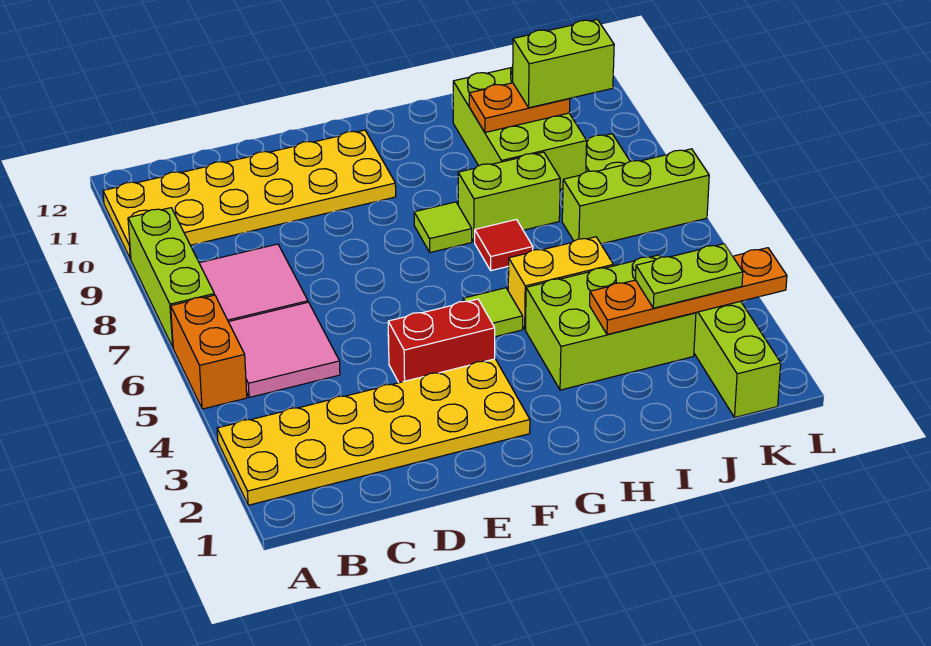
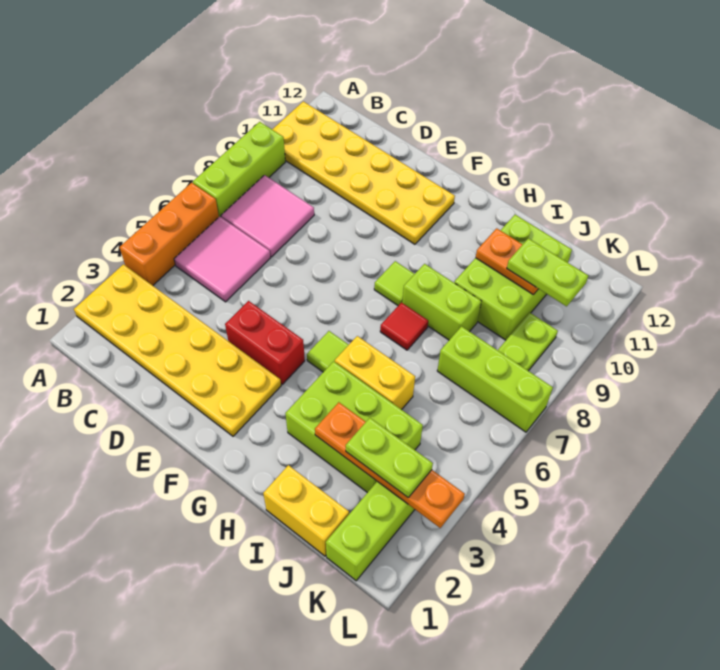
orange 1x2 brick [171,295,247,409] -> orange 1x3 brick [120,183,219,286]
none -> yellow 1x2 brick [263,465,349,556]
lime 1x2 brick [512,19,614,108] -> lime 1x2 plate [507,238,588,306]

